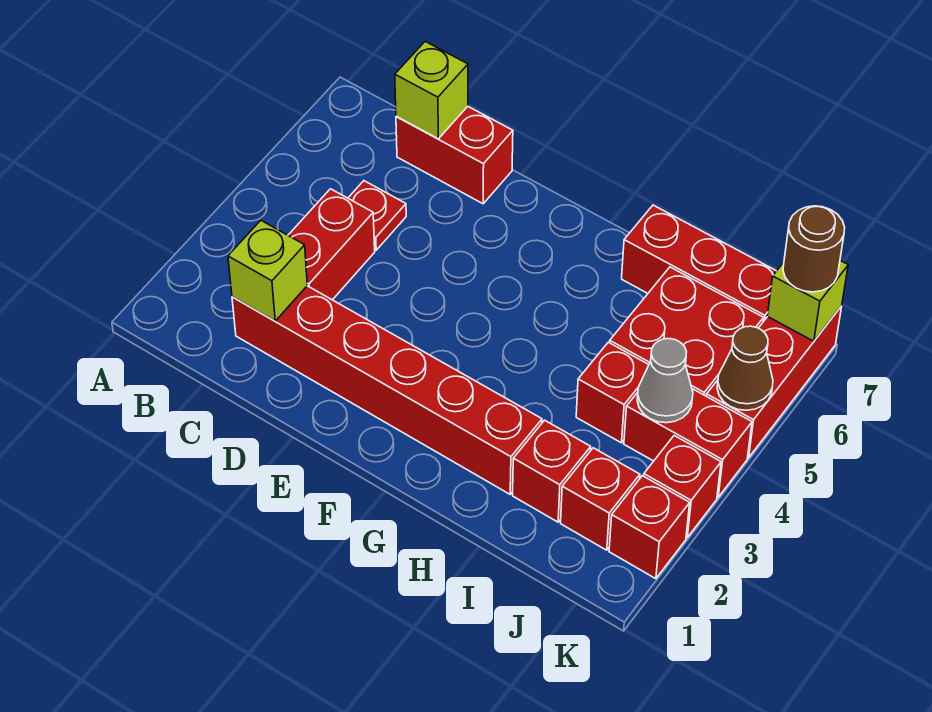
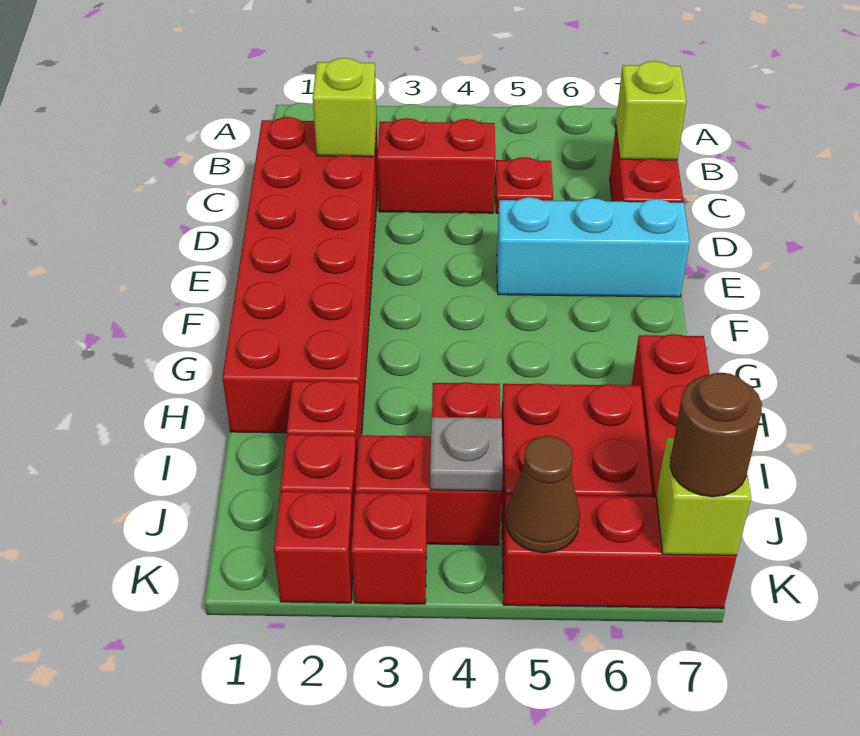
red 1x6 brick [232,286,542,494] -> red 2x6 brick [222,117,378,433]
none -> cyan 1x3 brick [497,197,690,297]
red 1x2 brick [624,389,752,497] -> red 1x2 brick turned to [355,435,502,545]
grey 1x1 cone [637,339,693,423] -> grey 1x1 plate [430,417,503,491]

